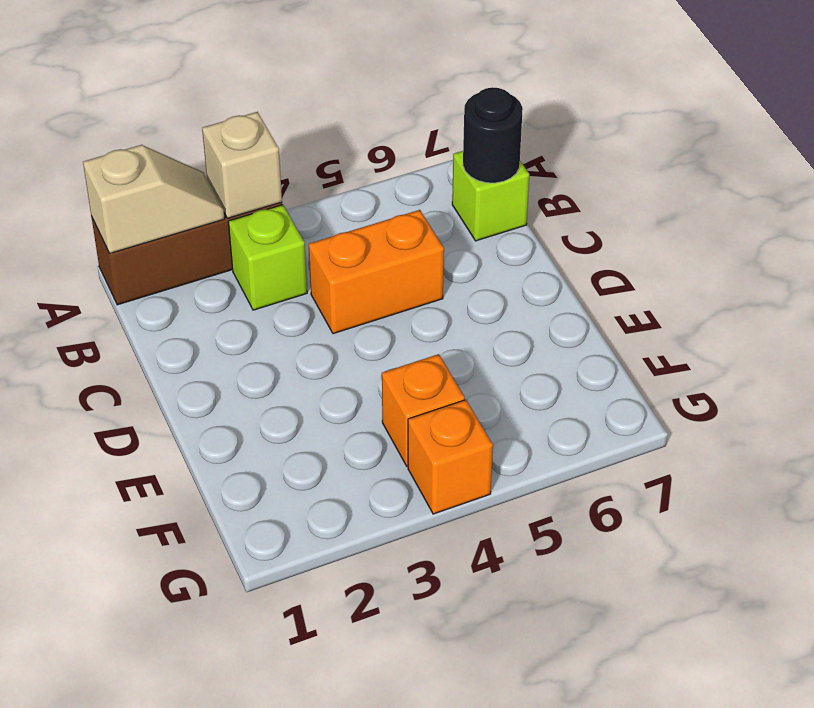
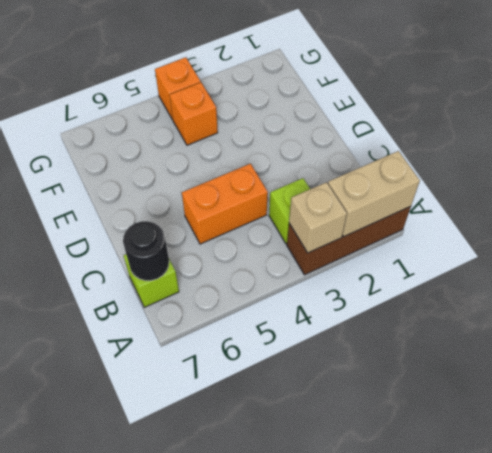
tan 1x2 slope [83,145,224,253] -> tan 1x2 brick [328,151,420,237]

